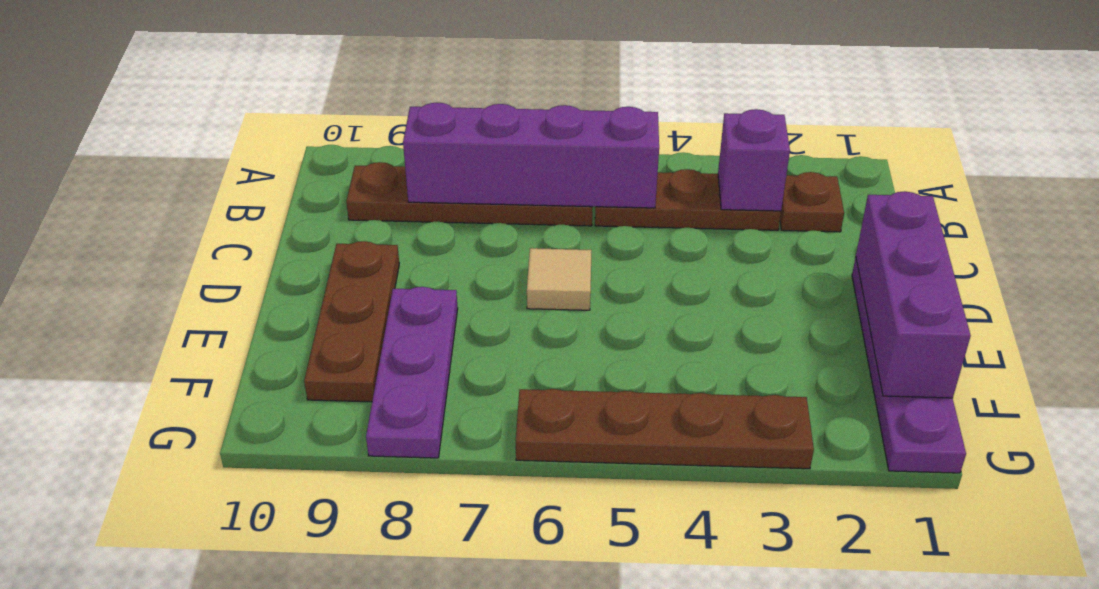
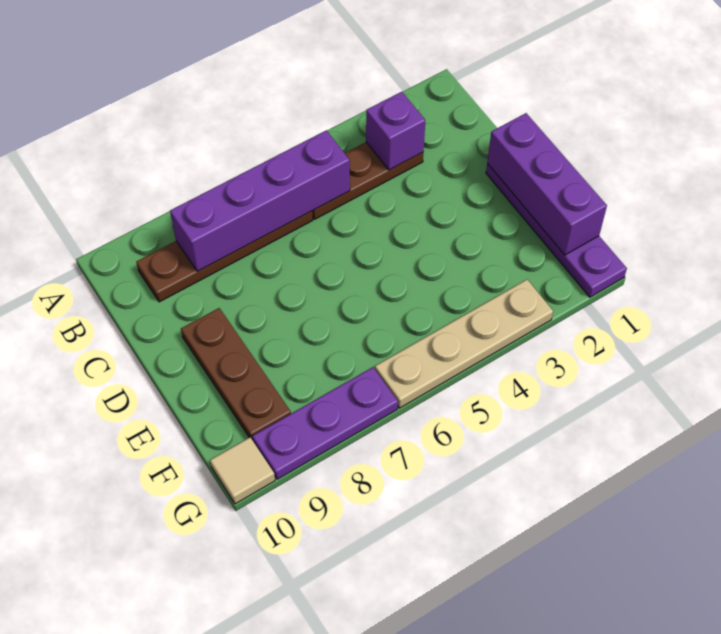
brown 1x1 plate [780,172,844,232] -> none
tan 1x1 tile [527,248,592,310] -> tan 1x1 tile moved to [210,437,275,504]
purple 1x3 plate [366,287,458,458] -> purple 1x3 plate turned to [252,367,398,479]
brown 1x4 plate [516,389,814,469] -> tan 1x4 plate [375,280,553,408]

